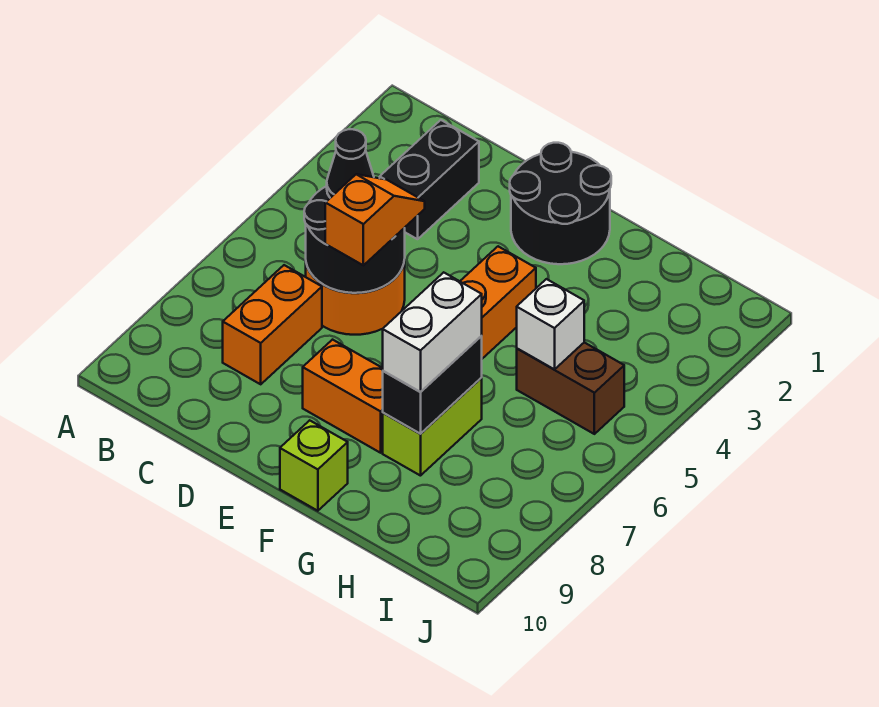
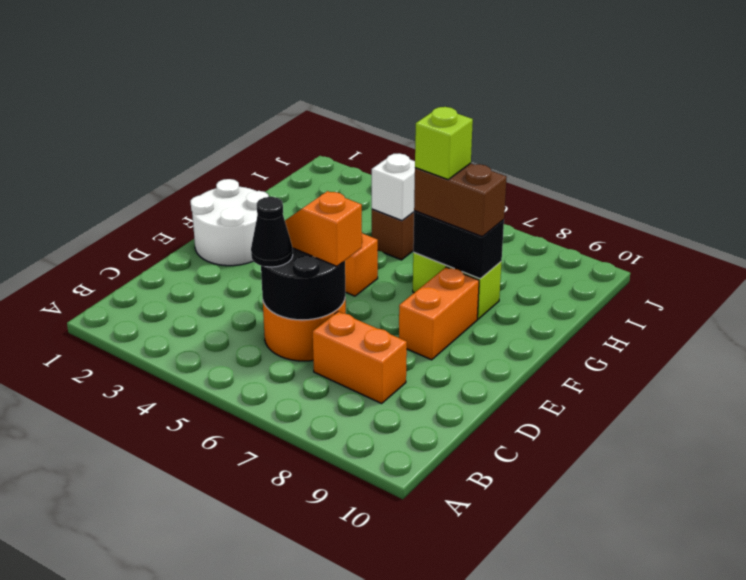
black 1x2 brick [380,120,479,239] -> none
black 2x2 round brick [510,143,611,264] -> white 2x2 round brick [191,179,269,266]
lime 1x1 brick [280,420,348,511] -> lime 1x1 brick moved to [415,107,473,179]
white 1x2 brick [383,272,482,392] -> brown 1x2 brick [414,163,507,237]

